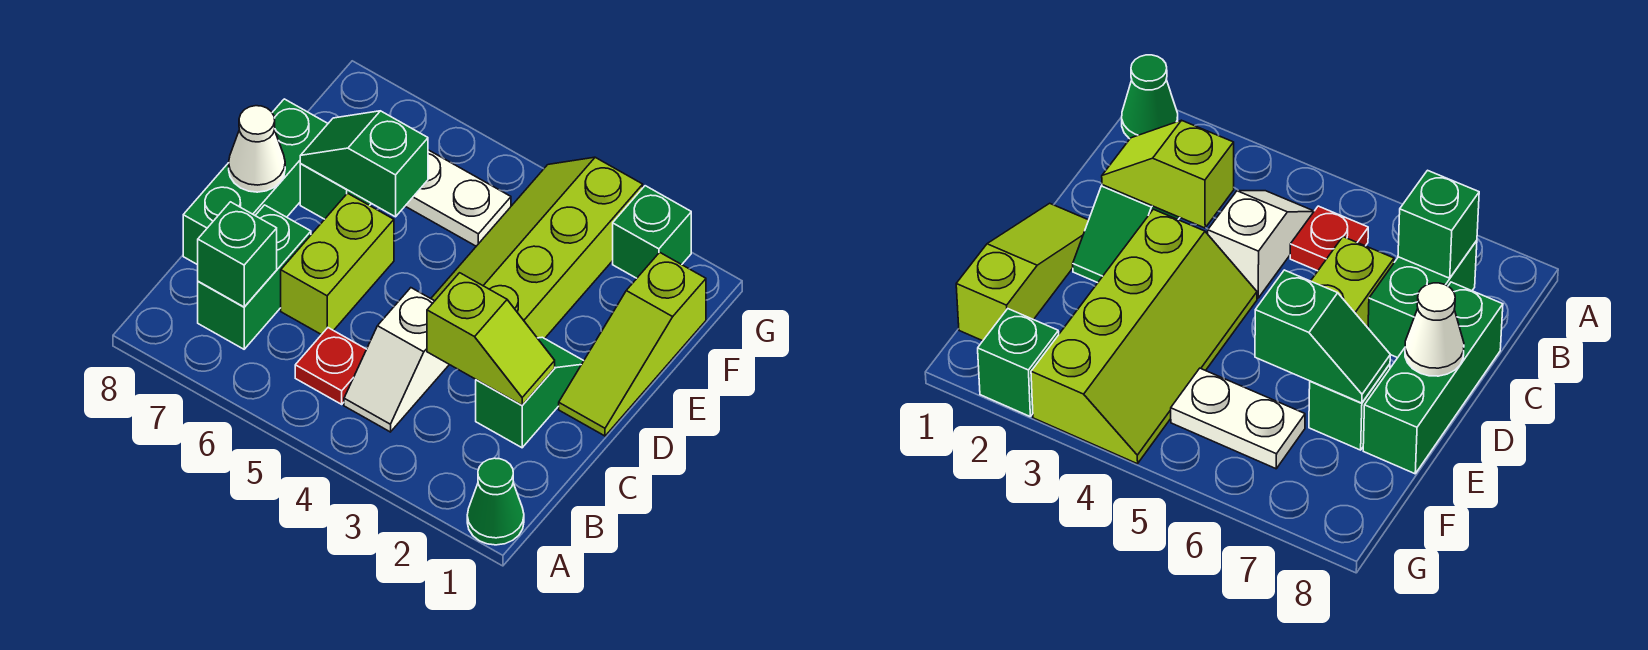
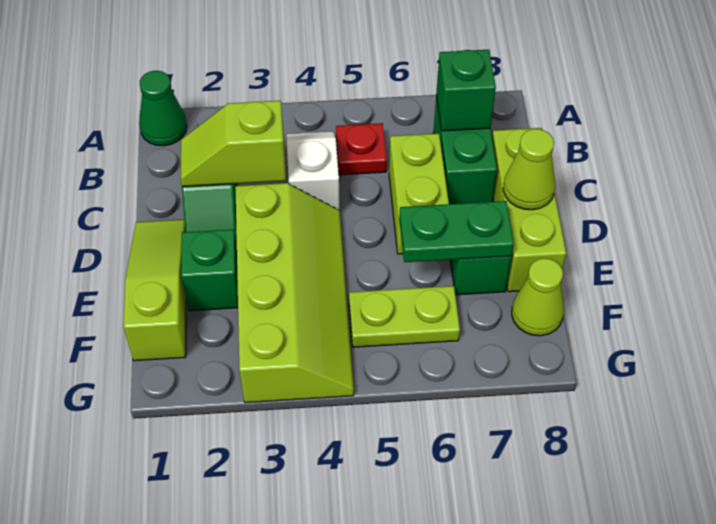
green 1x3 brick [183,99,328,265] -> lime 1x3 brick [492,128,566,292]
white 1x1 cone [229,106,285,192] -> lime 1x1 cone [503,129,555,210]
green 1x2 slope [300,111,428,217] -> green 1x2 plate [399,201,514,262]
white 1x2 plate [406,150,511,246] -> lime 1x2 plate [349,286,460,347]
none -> lime 1x1 cone [512,258,564,336]
green 1x1 brick [613,186,691,278] -> green 1x1 brick moved to [181,230,238,311]

